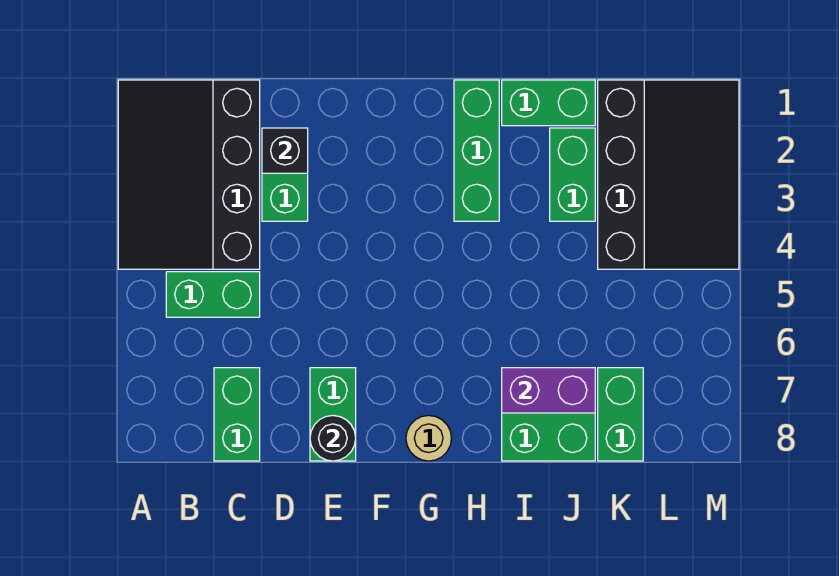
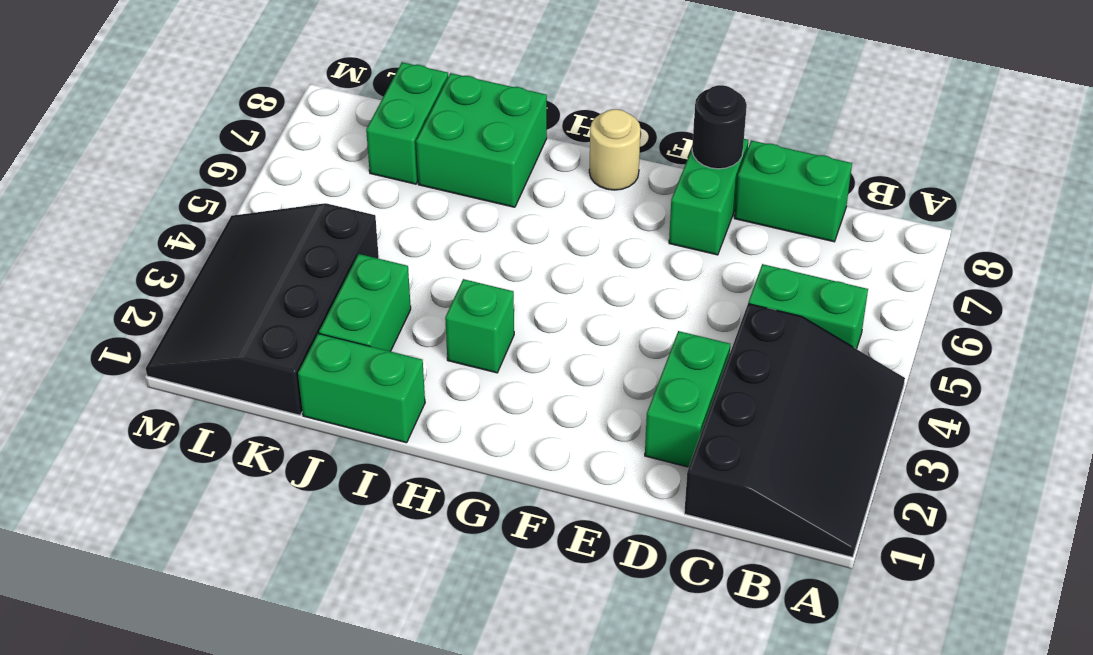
green 1x2 brick [214,368,260,461] -> green 1x2 brick turned to [734,140,852,242]
black 1x1 brick [262,128,308,173] -> none
green 1x3 brick [454,80,499,221] -> green 1x1 brick [445,279,514,373]
purple 1x2 brick [502,368,595,413] -> none

